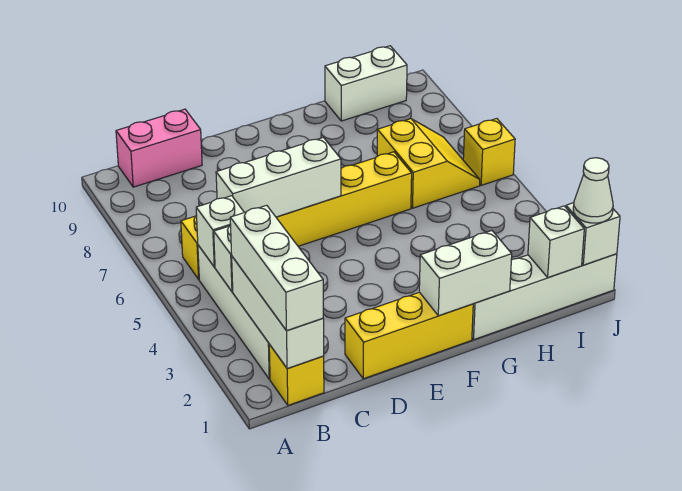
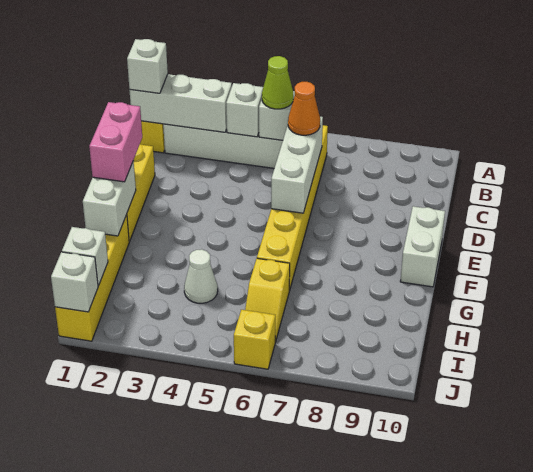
white 1x3 brick [230,205,323,331] -> white 1x1 brick [127,39,168,93]
none -> lime 1x1 cone [262,56,293,109]
pink 1x2 brick [116,109,202,187] -> pink 1x2 brick moved to [89,102,142,182]
none -> orange 1x1 cone [288,82,320,135]
white 1x4 brick [472,254,617,339] -> yellow 1x4 brick [55,214,129,341]
yellow 2x2 slope [377,119,480,208] -> yellow 1x2 slope [245,258,290,342]
white 1x2 brick [325,46,407,121] -> white 1x2 brick moved to [400,206,445,287]
white 1x1 cone [573,158,613,223] -> white 1x1 cone moved to [184,249,218,303]

